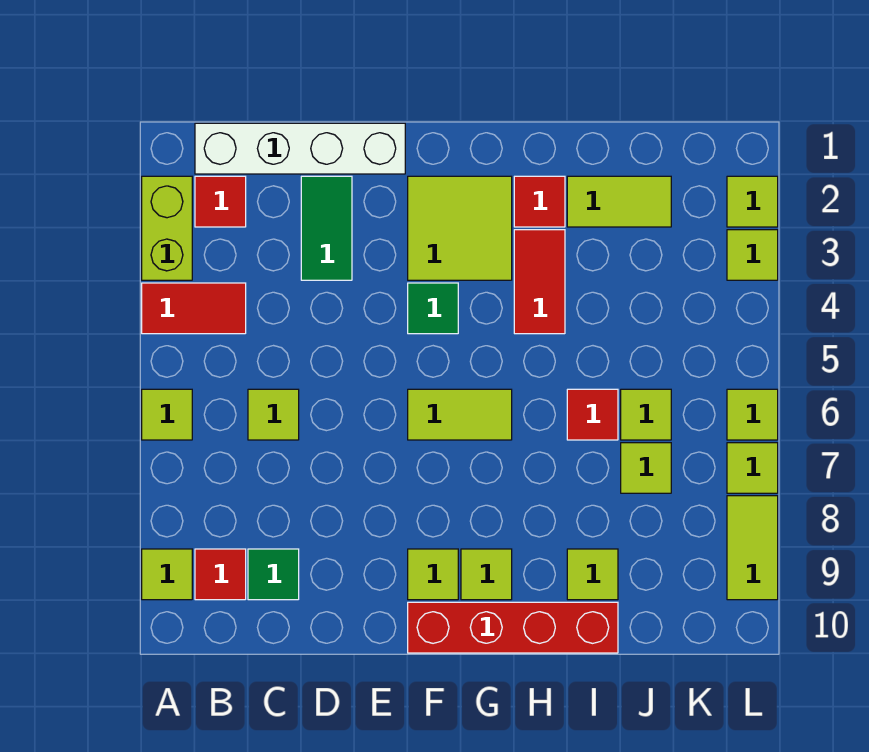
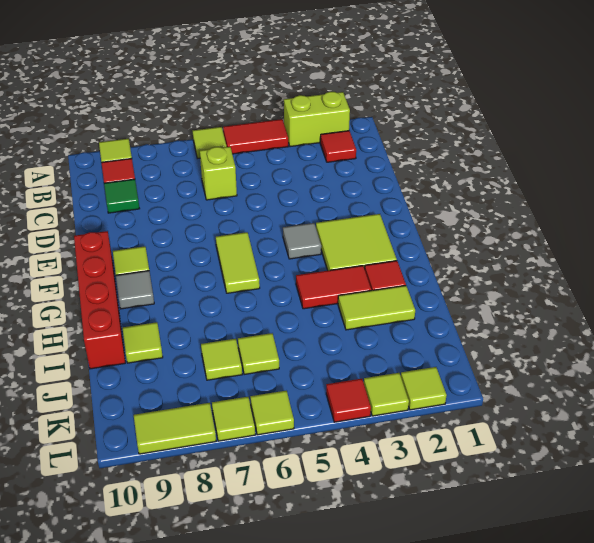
red 1x2 tile [142,283,246,334] -> red 1x2 tile turned to [223,119,288,154]
white 1x4 brick [195,123,405,174] -> none
lime 1x1 tile [248,389,299,440] -> lime 1x1 brick [200,147,237,200]
green 1x2 tile [301,176,352,280] -> none
green 1x1 tile [408,283,458,334] -> grey 1x1 tile [283,223,321,259]
lime 1x1 tile [461,549,512,600] -> grey 1x1 tile [116,271,154,309]
lime 1x2 tile [567,176,671,227] -> lime 1x2 tile turned to [338,286,415,330]
red 1x1 tile [567,389,618,440] -> red 1x1 tile moved to [326,379,371,422]

